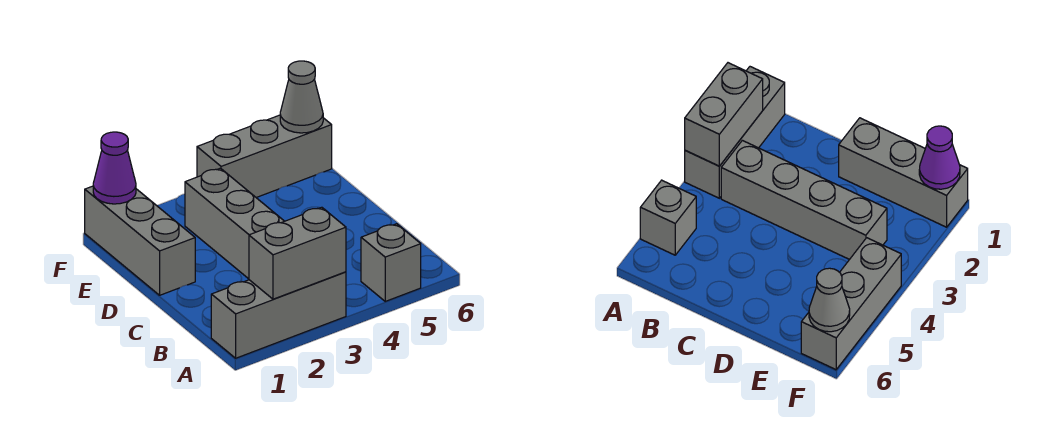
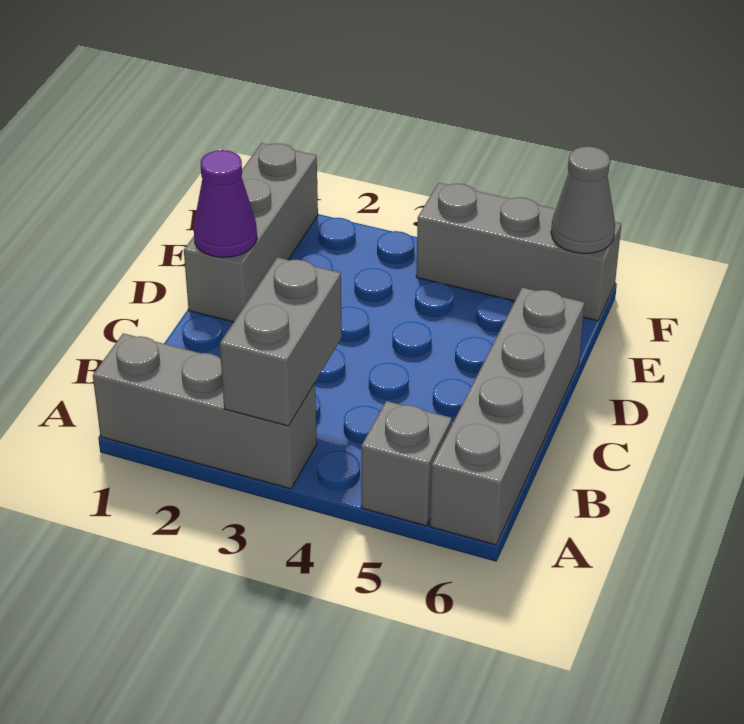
grey 1x2 brick [249,207,346,299] -> grey 1x2 brick turned to [220,257,342,426]
grey 1x4 brick [185,168,284,279] -> grey 1x4 brick moved to [430,288,585,545]
purple 1x1 cone [93,132,136,204] -> purple 1x1 cone moved to [193,150,257,257]

